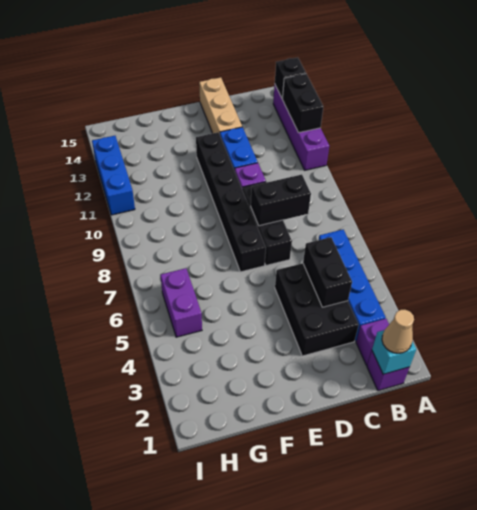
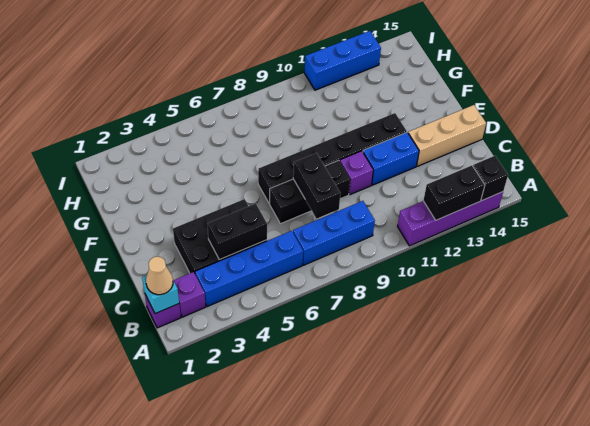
none -> blue 1x3 brick [293,201,375,265]
purple 1x2 brick [161,268,202,337] -> none

